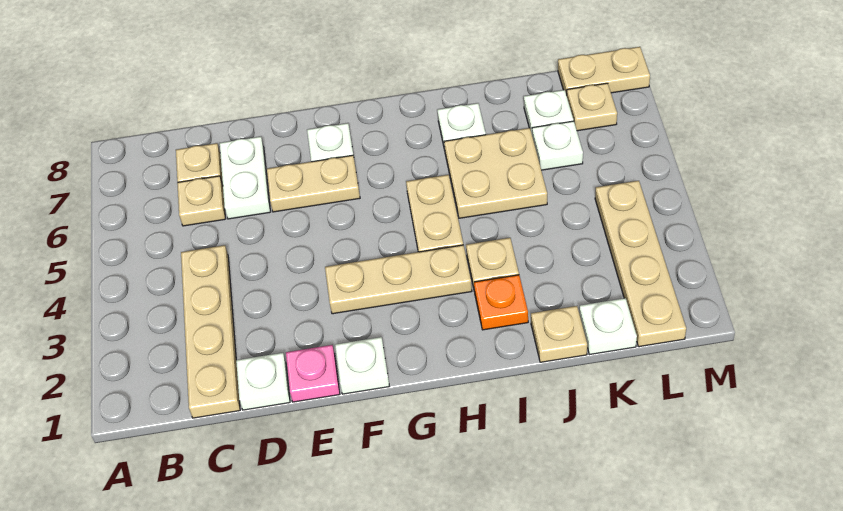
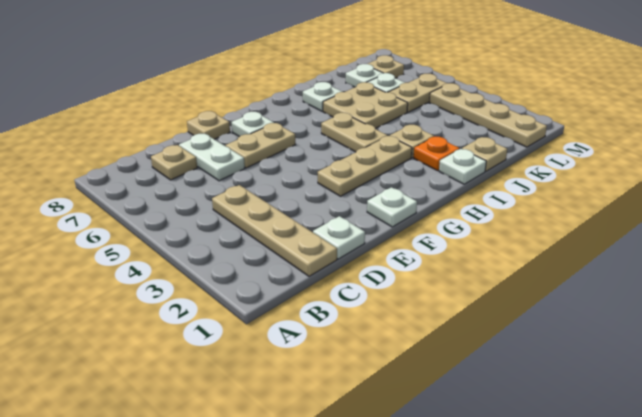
tan 1x1 plate [177,176,225,226] -> tan 1x1 plate moved to [187,111,230,139]
pink 1x1 plate [286,345,340,402] -> none
white 1x1 plate [579,298,637,355] -> white 1x1 plate moved to [439,149,486,184]
tan 1x2 plate [558,47,650,95] -> tan 1x2 plate moved to [389,74,447,112]

